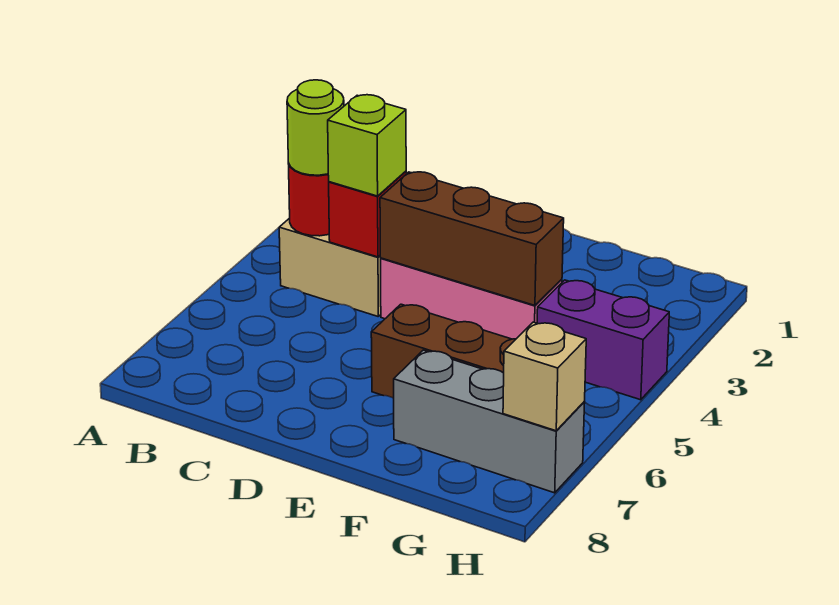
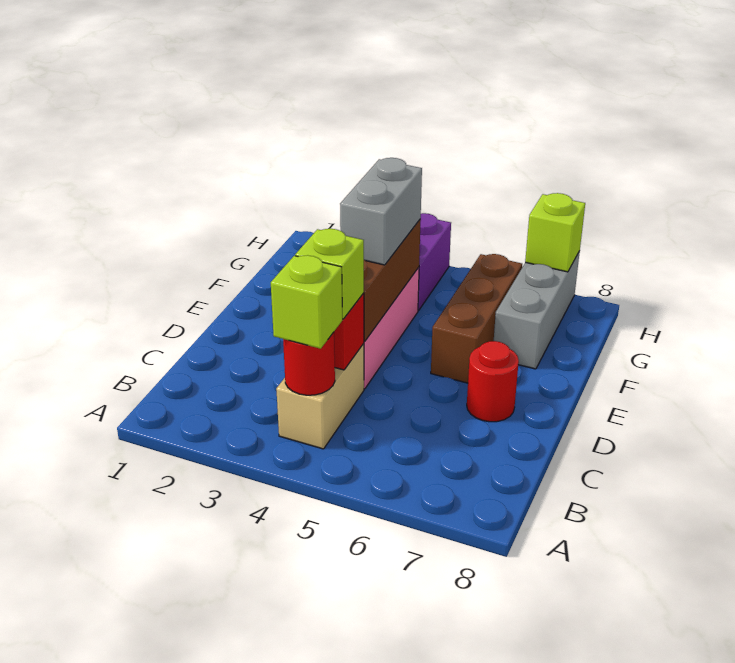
lime 1x1 round brick [287,80,344,175] -> lime 1x1 brick [271,255,342,349]
none -> red 1x1 round brick [467,341,519,422]
none -> grey 1x2 brick [340,158,422,265]
tan 1x1 brick [503,322,586,431] -> lime 1x1 brick [525,193,585,272]

